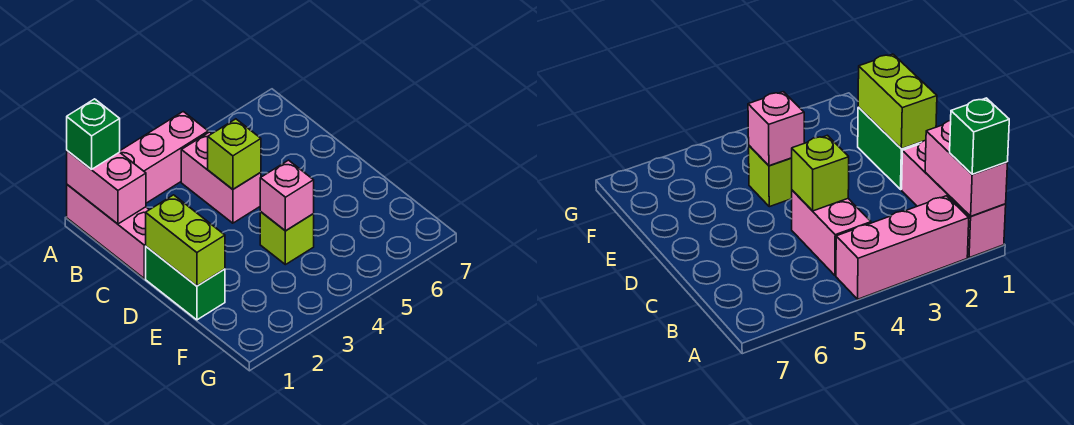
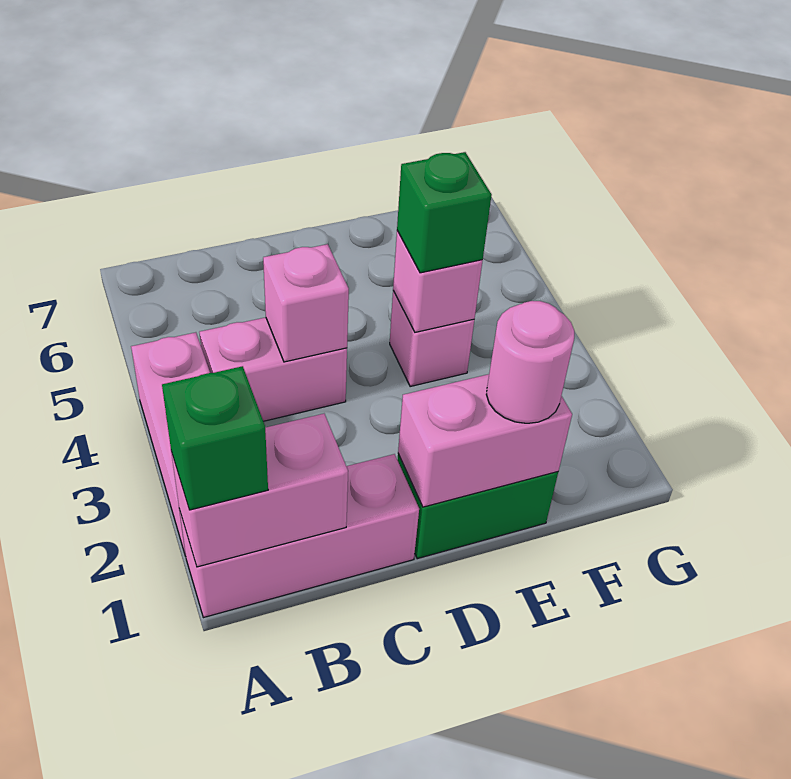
lime 1x1 brick [208,119,261,189] -> pink 1x1 brick [263,244,349,362]
lime 1x2 brick [146,195,225,286] -> pink 1x2 brick [398,374,572,507]
none -> pink 1x1 round brick [486,301,574,423]
lime 1x1 brick [260,212,314,265] -> pink 1x1 brick [390,291,474,387]
none -> green 1x1 brick [397,152,492,273]

